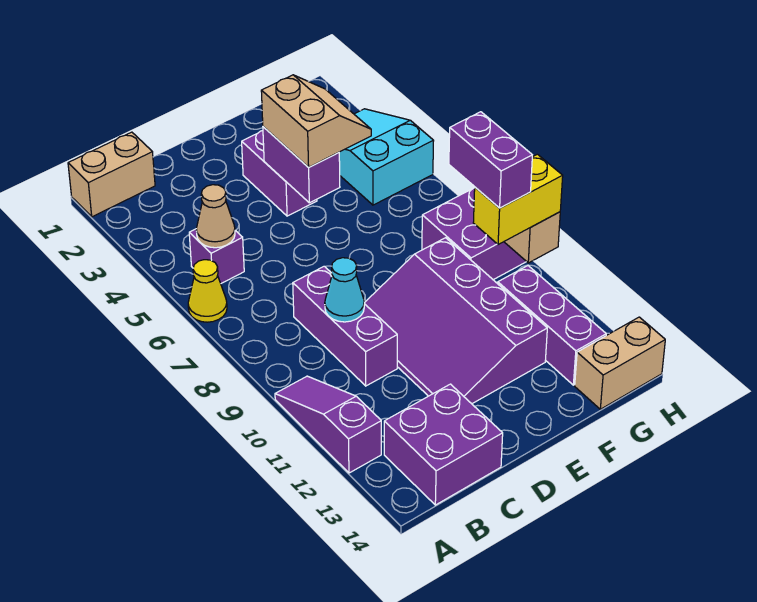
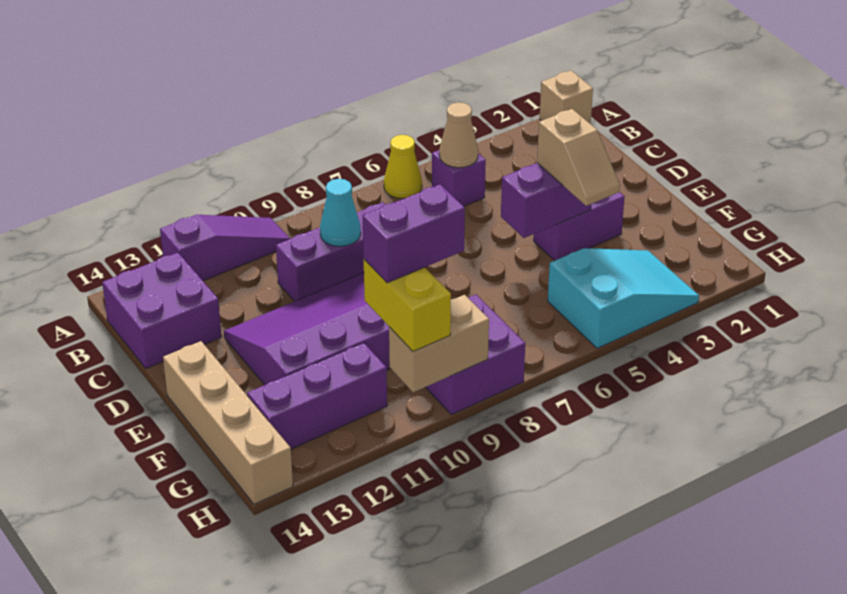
tan 1x2 brick [68,132,155,217] -> tan 1x1 brick [540,71,593,124]
tan 2x2 slope [261,75,371,167] -> tan 1x2 slope [537,109,620,206]
tan 1x2 brick [575,317,665,409] -> tan 1x4 brick [163,341,293,504]

